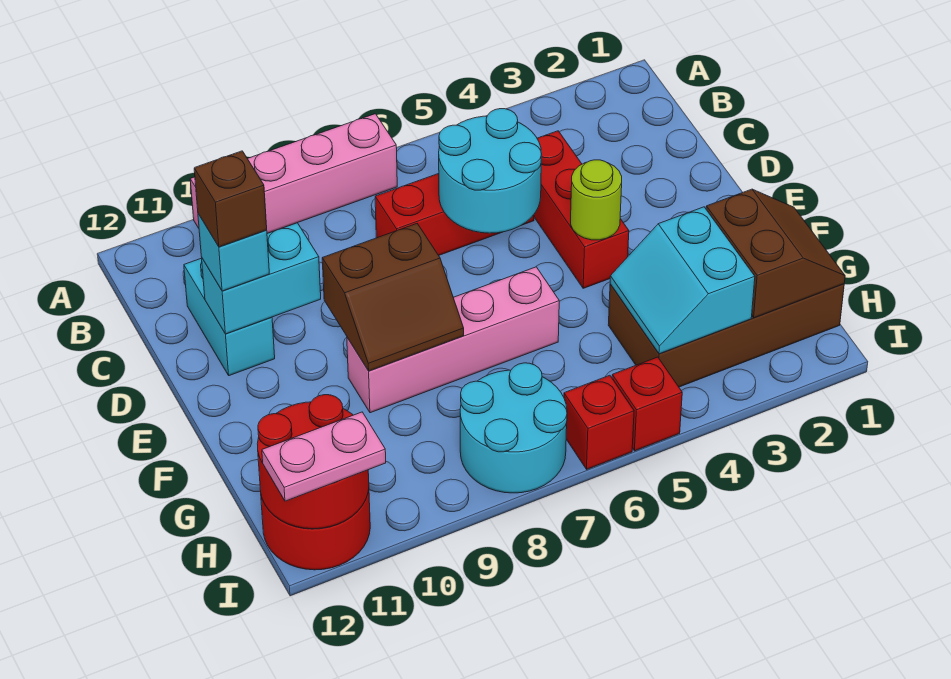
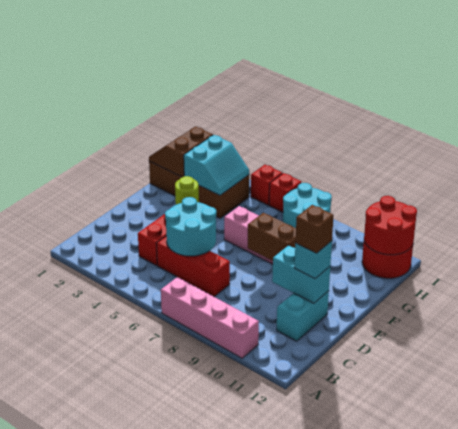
pink 1x2 plate [262,412,386,501] -> none

